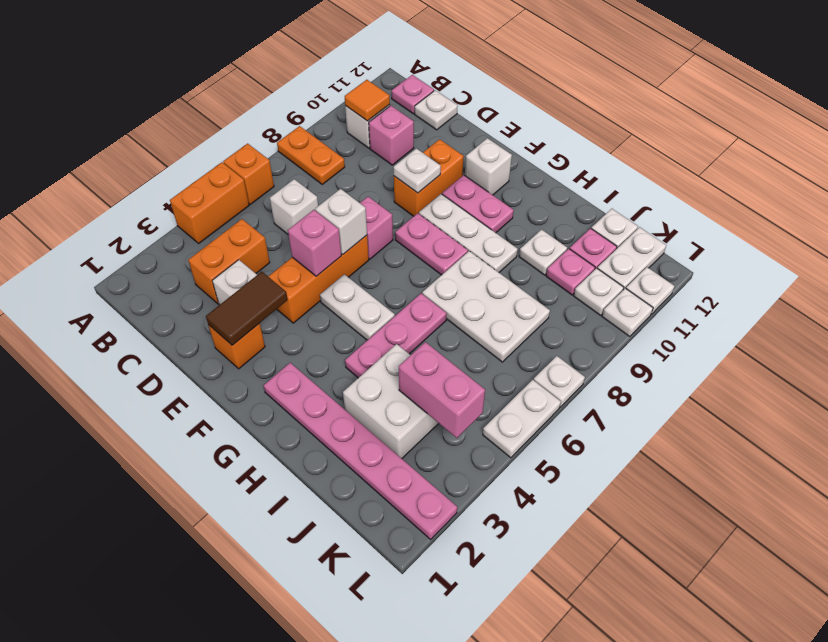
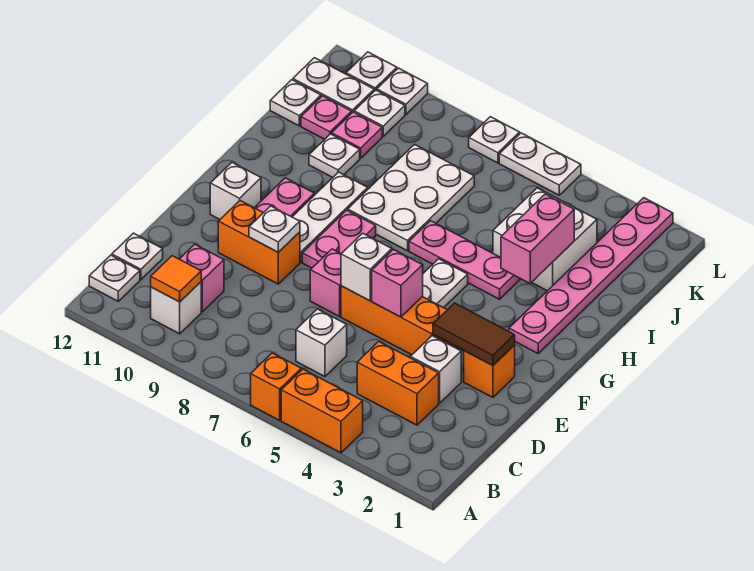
orange 1x2 plate [277,126,345,184] -> none
pink 1x1 plate [392,75,434,114] -> white 1x1 plate [89,255,140,301]
pink 1x2 brick [399,342,485,438] -> pink 1x2 brick moved to [501,194,574,283]

